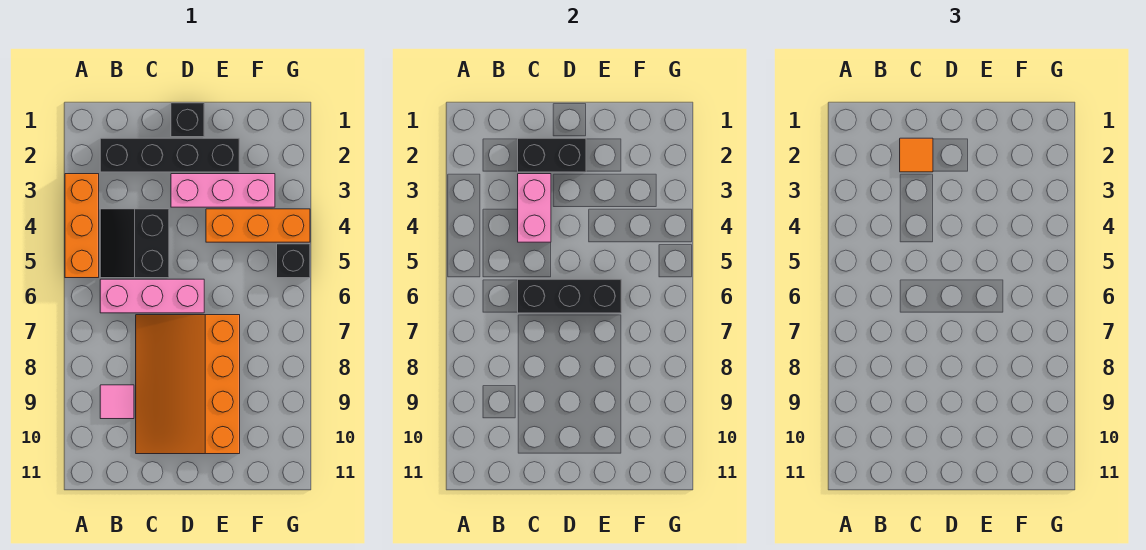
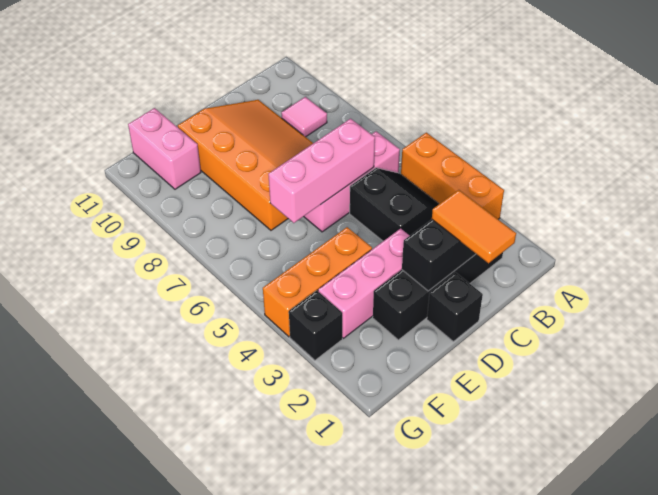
orange 1x1 tile [900,138,933,172] -> orange 1x2 tile [432,190,516,263]
pink 1x2 brick [518,174,551,242] -> pink 1x2 brick moved to [128,108,201,189]
black 1x3 brick [518,279,622,313] -> pink 1x3 brick [268,119,375,223]
black 1x1 brick [277,244,310,278] -> black 1x1 brick moved to [289,291,342,360]

